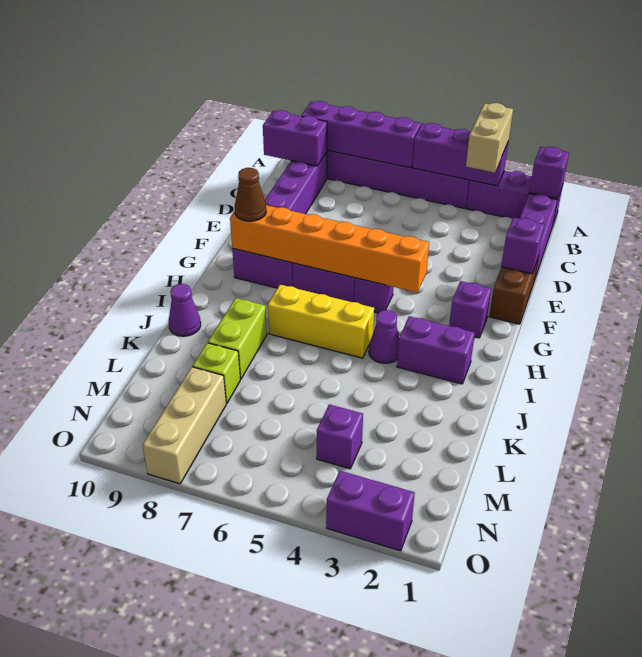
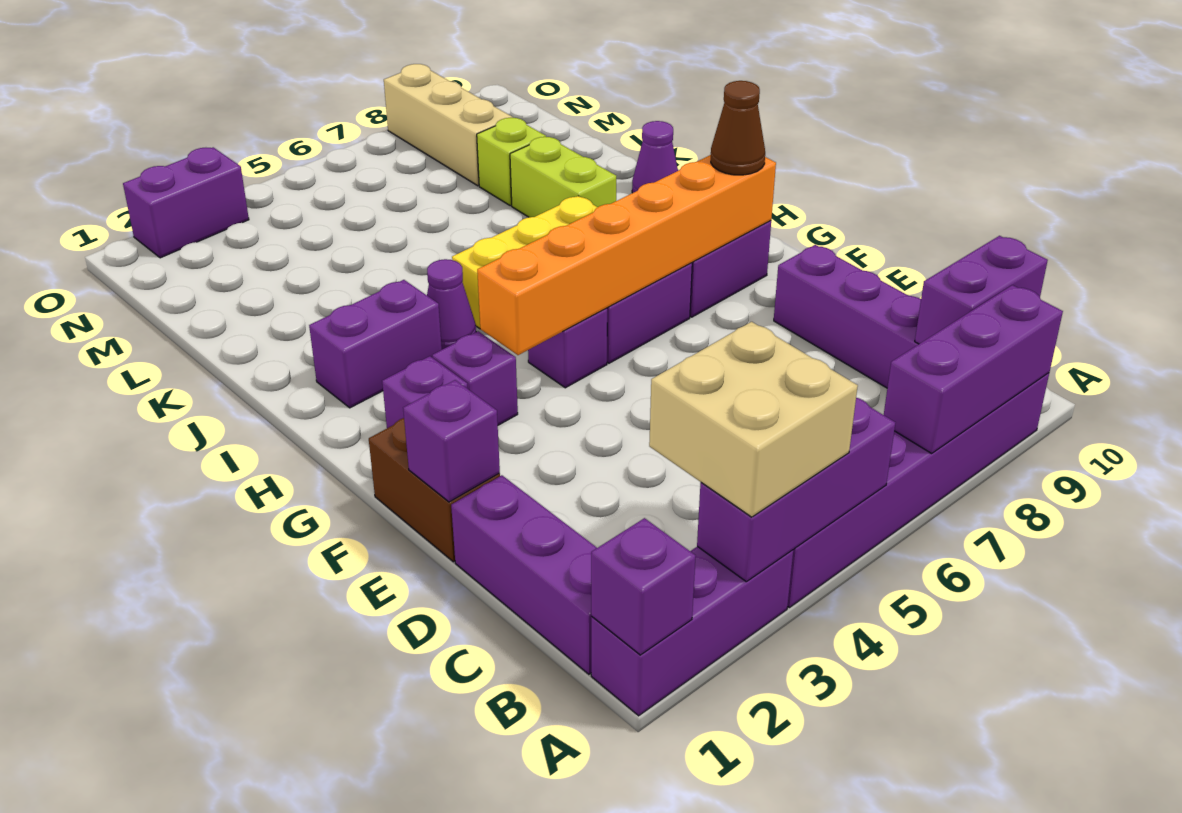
tan 1x2 brick [466,103,513,173] -> tan 2x2 brick [649,322,858,517]
purple 1x4 brick [301,101,421,168] -> purple 1x3 brick [884,285,1063,453]
purple 1x1 brick [317,404,363,469] -> purple 1x1 brick moved to [432,331,518,425]

